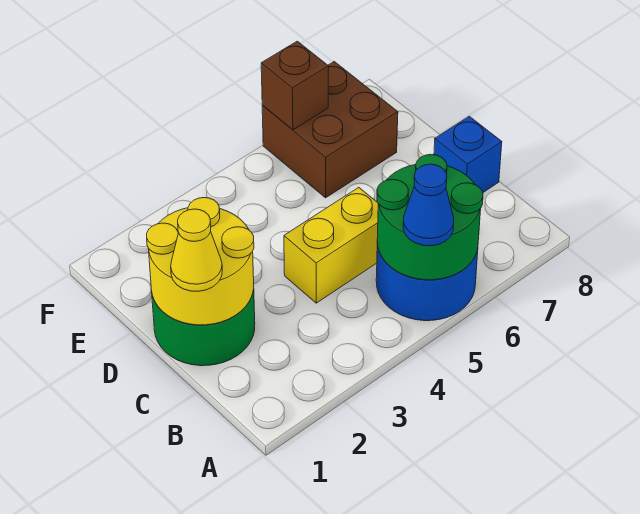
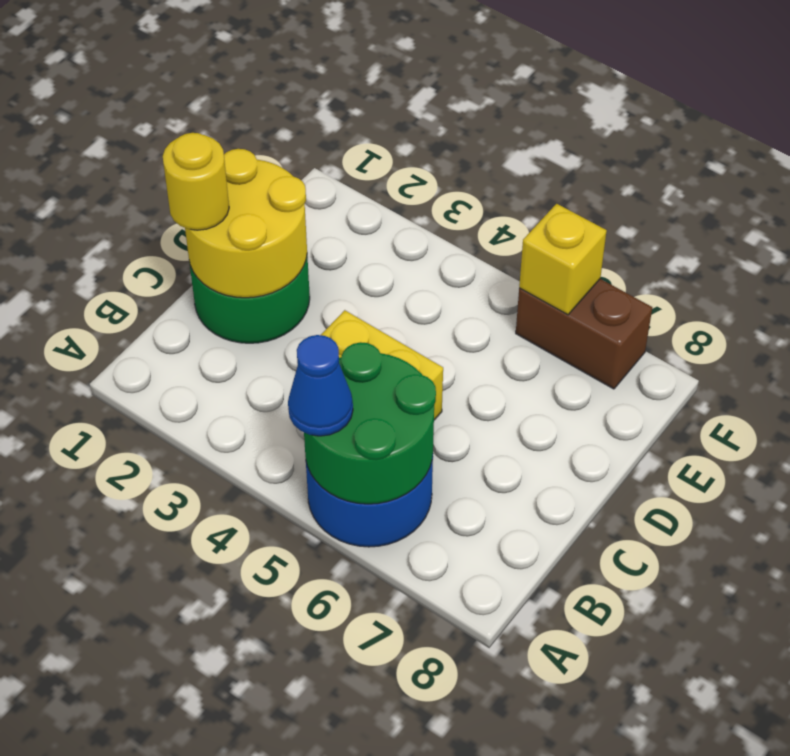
yellow 1x1 cone [171,209,222,291] -> yellow 1x1 round brick [163,133,229,230]
blue 1x1 brick [434,116,502,192] -> none
brown 2x2 brick [262,62,398,198] -> brown 1x2 brick [516,279,652,389]
brown 1x1 brick [261,41,329,130] -> yellow 1x1 brick [519,204,607,315]

